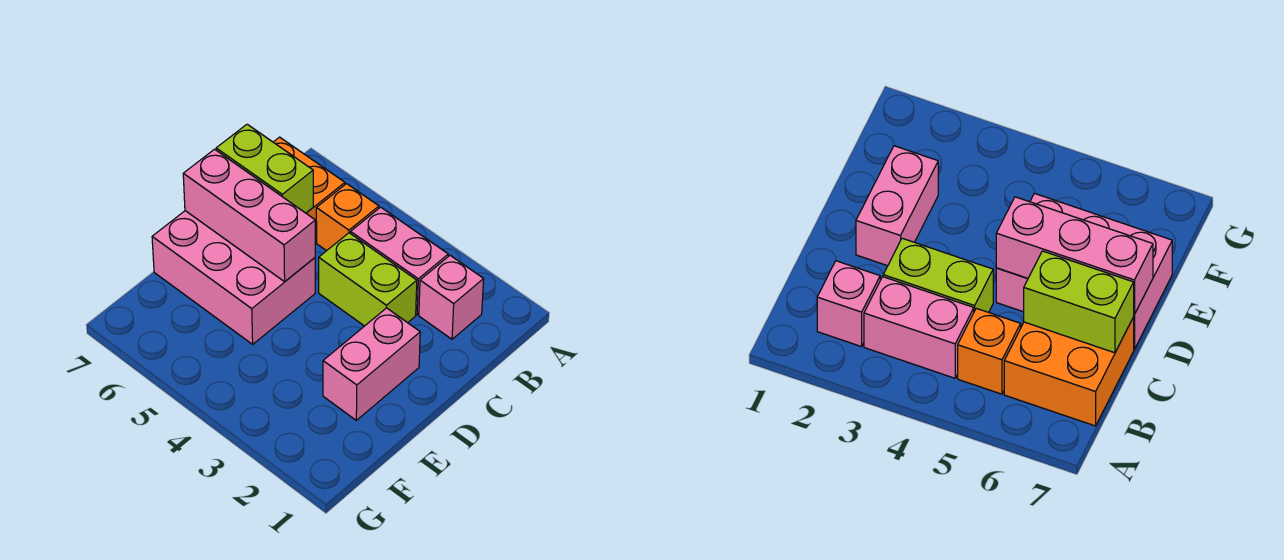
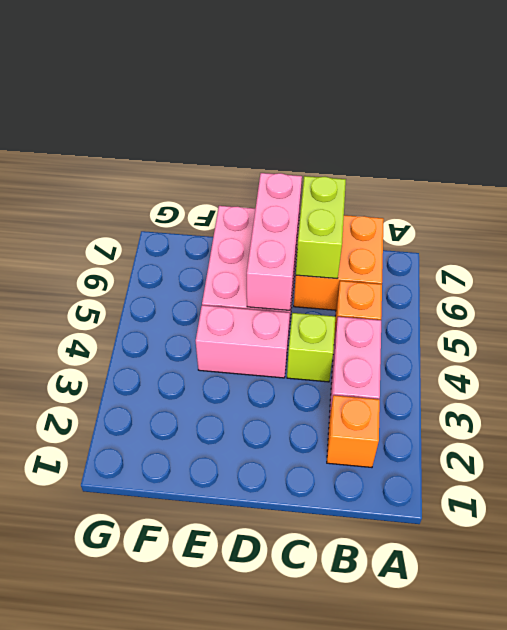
pink 1x1 brick [419,255,484,339] -> orange 1x1 brick [327,395,380,467]
lime 1x2 brick [319,233,417,326] -> lime 1x1 brick [287,313,335,382]
pink 1x2 brick [323,308,420,420] -> pink 1x2 brick moved to [196,305,290,378]

